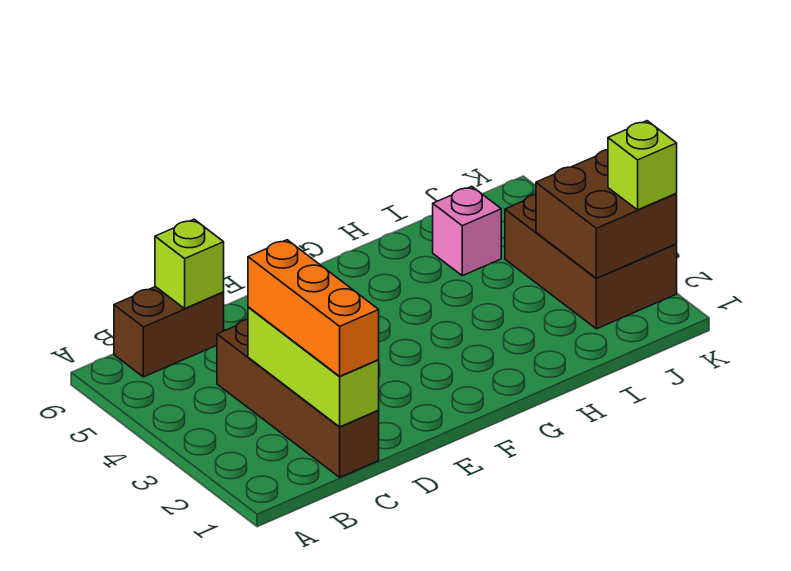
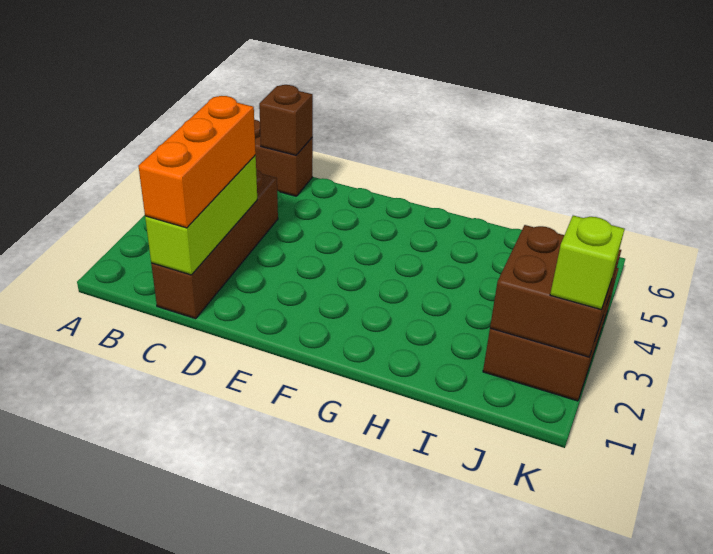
lime 1x1 brick [155,219,224,308] -> brown 1x1 brick [259,85,313,155]
pink 1x1 brick [433,186,501,276] -> none

